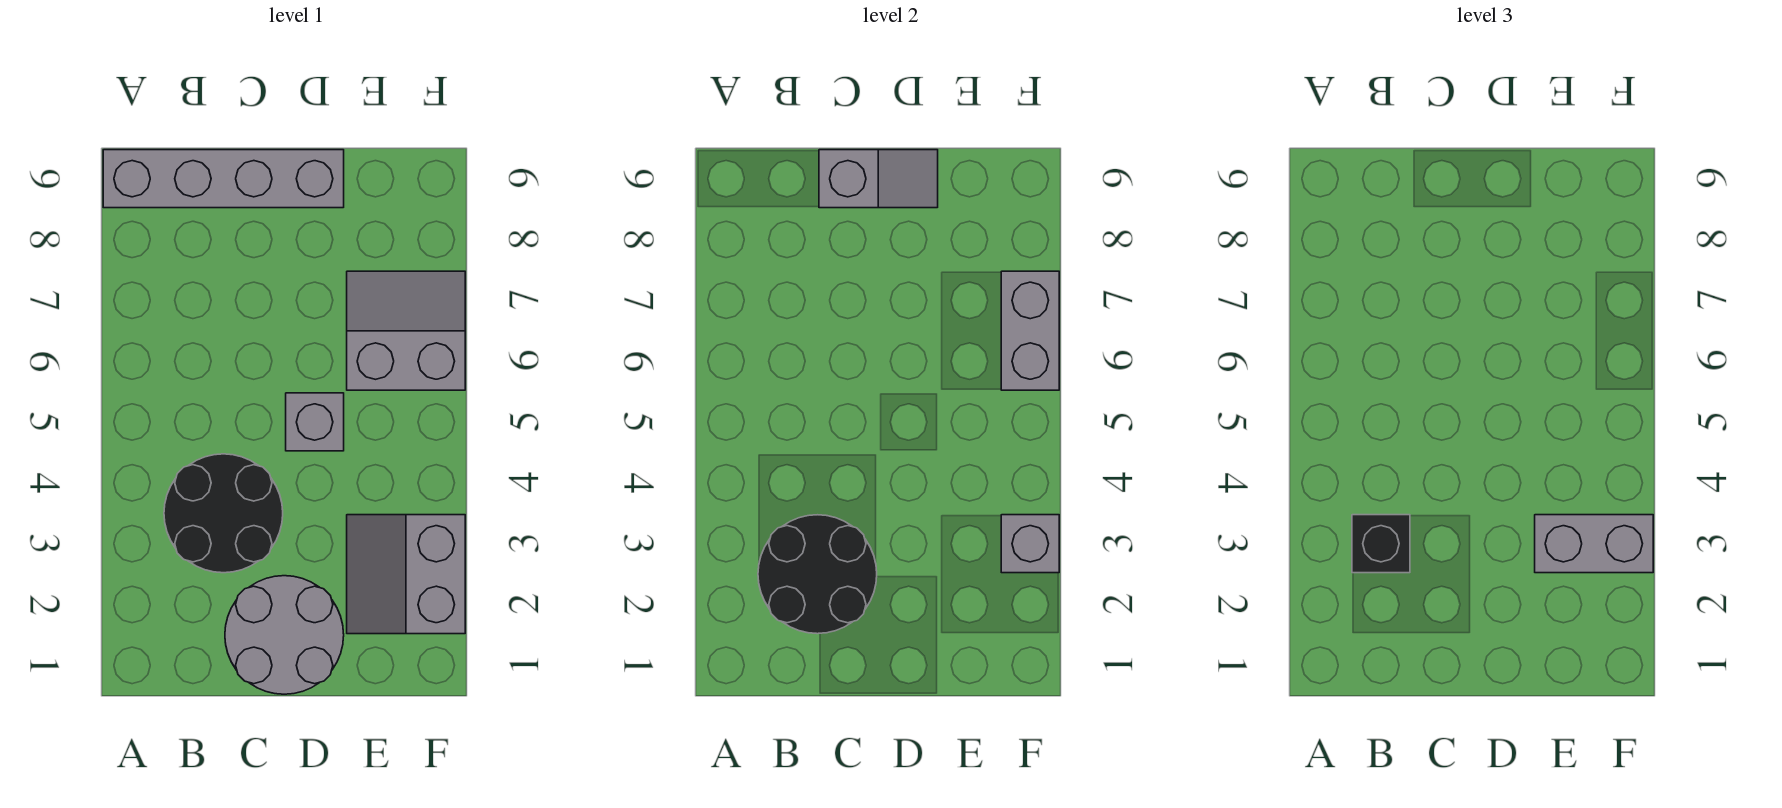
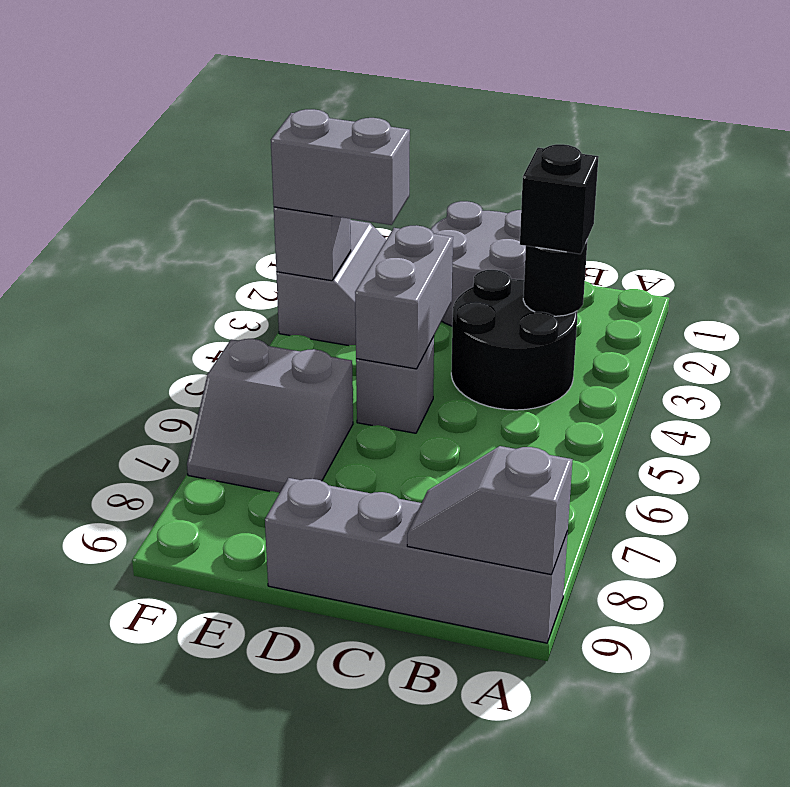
black 2x2 round brick [758,515,877,634] -> black 1x1 round brick [523,239,588,316]
grey 1x2 slope [819,150,938,208] -> grey 1x2 slope moved to [407,446,573,575]
grey 1x2 brick [1001,271,1059,390] -> grey 1x2 brick moved to [355,225,453,369]

